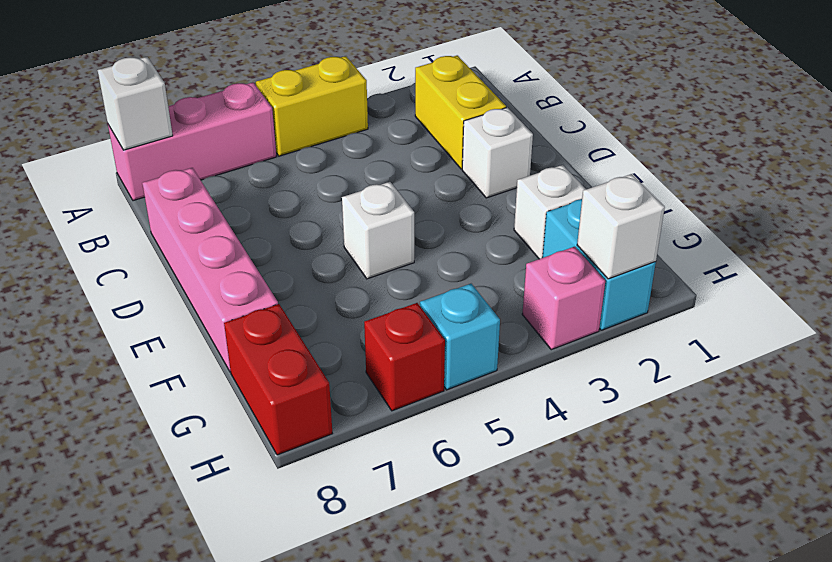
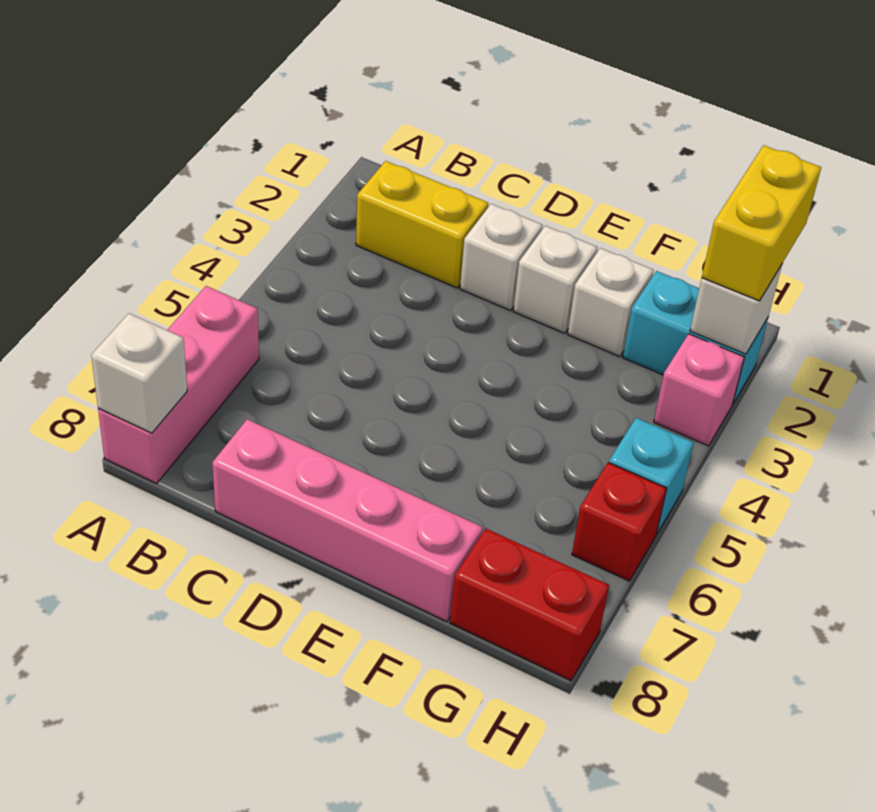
yellow 1x2 brick [256,56,368,156] -> yellow 1x2 brick moved to [702,145,821,301]
white 1x1 brick [342,182,414,279] -> white 1x1 brick moved to [513,226,597,333]

